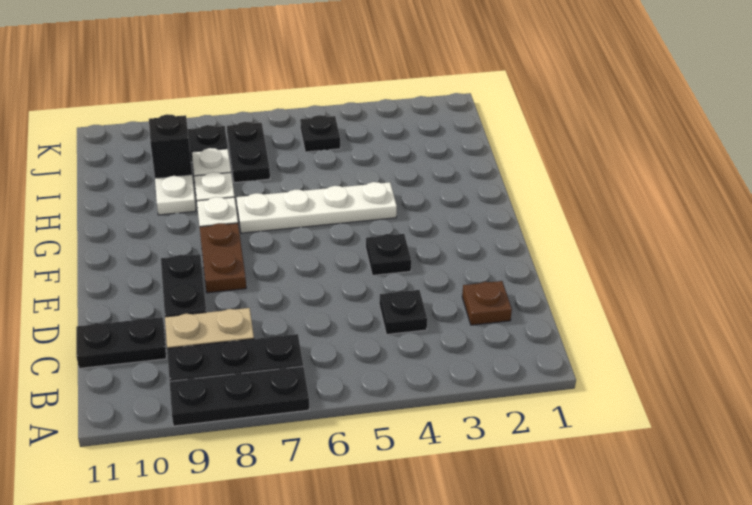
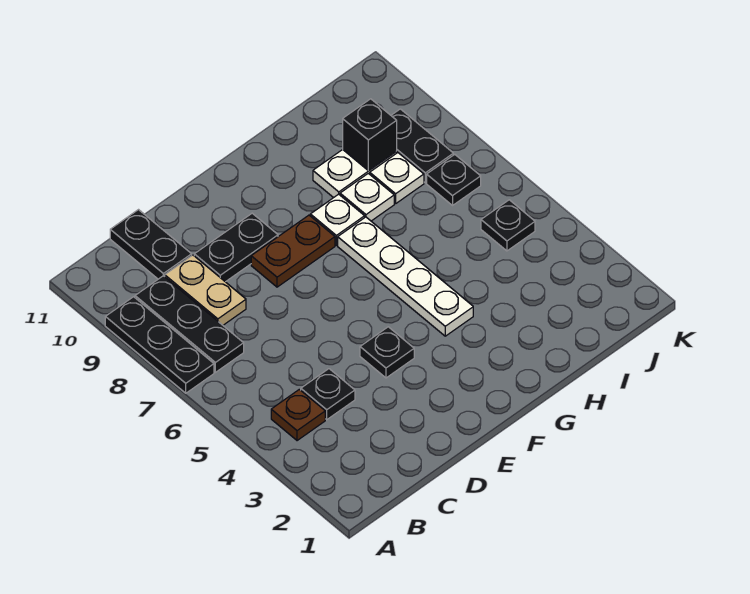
brown 1x1 plate [462,281,512,325] -> brown 1x1 plate moved to [271,389,325,441]
black 1x2 plate [227,122,270,183] -> black 1x1 plate [427,154,481,205]

